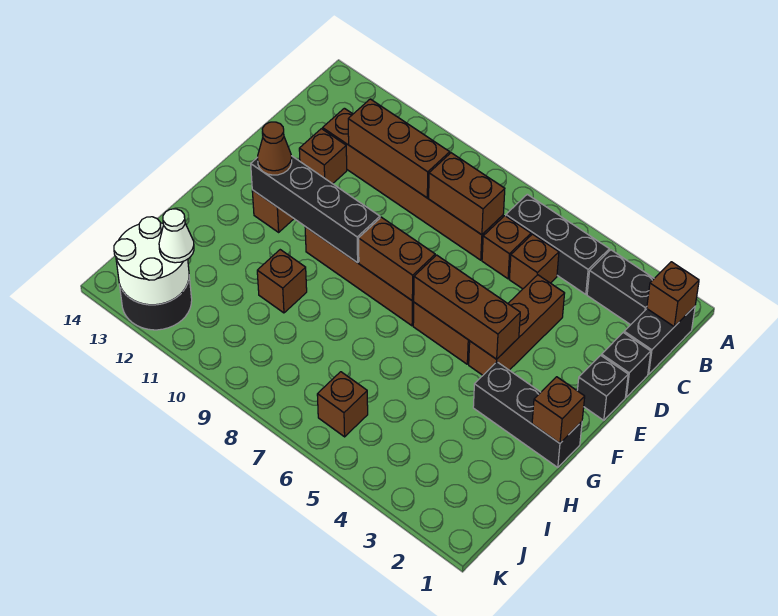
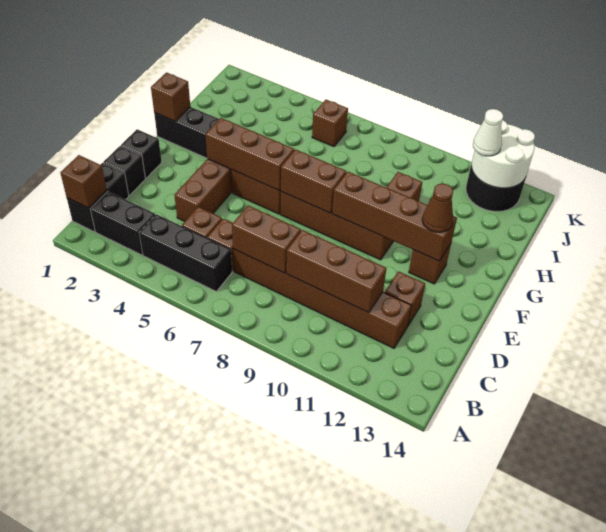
black 1x4 brick [251,156,380,263] -> brown 1x4 brick [332,172,457,261]

